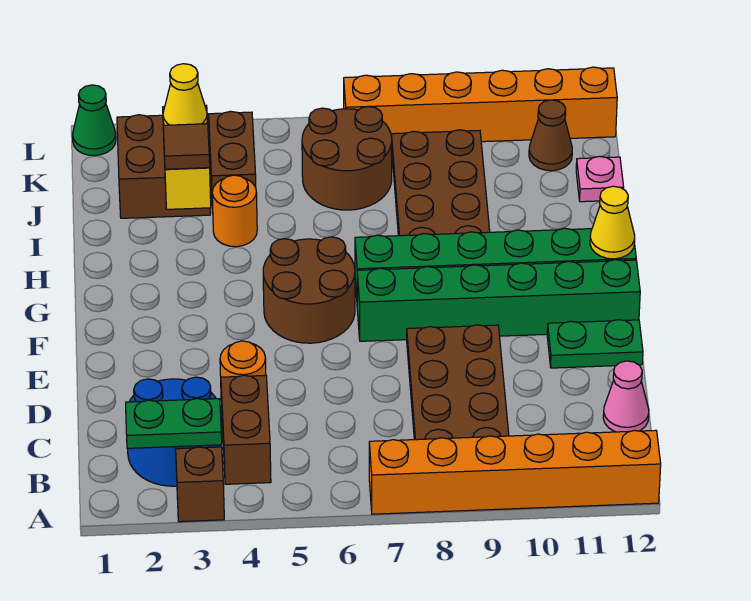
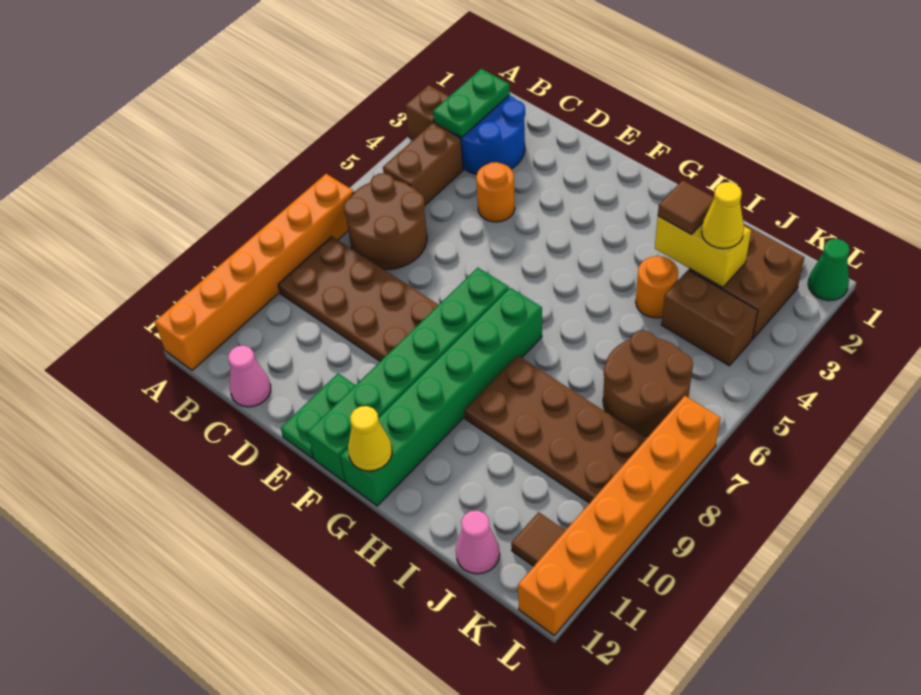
brown 1x2 brick [221,375,271,484] -> brown 1x2 brick turned to [383,123,463,205]
brown 2x2 round brick [263,237,355,343] -> brown 2x2 round brick moved to [344,173,427,269]
pink 1x1 plate [576,156,624,202] -> pink 1x1 cone [456,510,500,574]
brown 1x1 cone [529,100,572,171] -> brown 1x1 tile [511,512,565,566]

